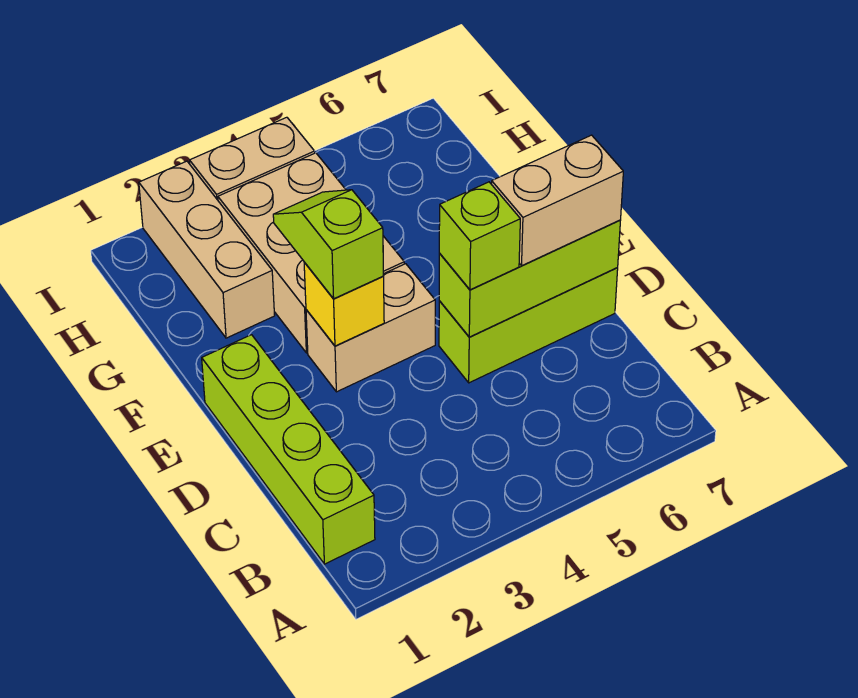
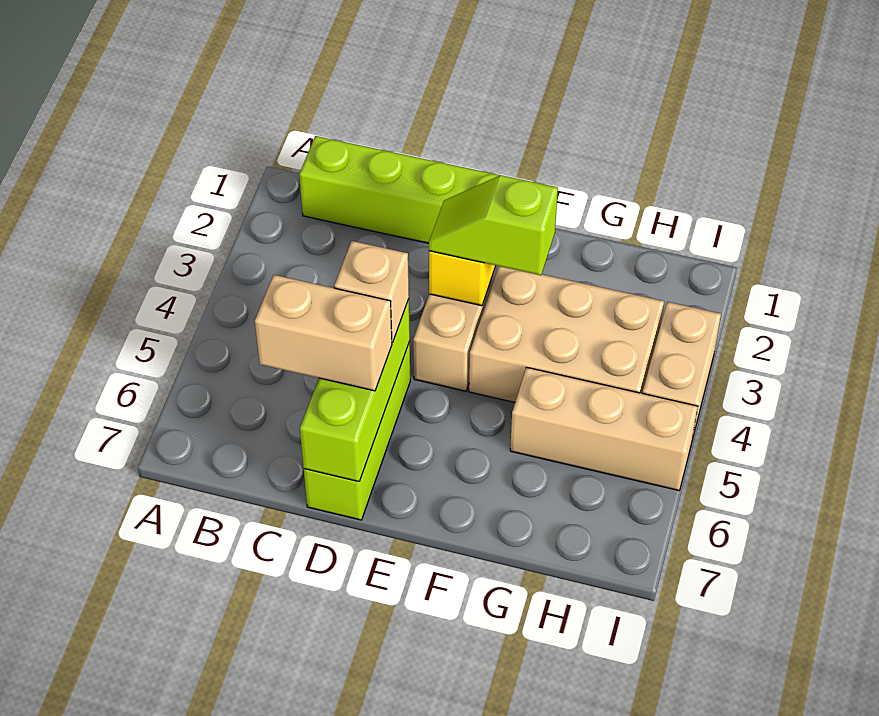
lime 1x1 brick [439,182,520,290] -> tan 1x1 brick [334,241,409,342]
tan 1x2 brick [492,135,623,266] -> tan 1x2 brick turned to [255,275,392,391]
lime 1x2 slope [273,190,384,299] -> lime 1x2 slope turned to [429,175,558,275]
tan 1x3 brick [139,161,275,338] -> tan 1x3 brick moved to [510,367,698,490]

